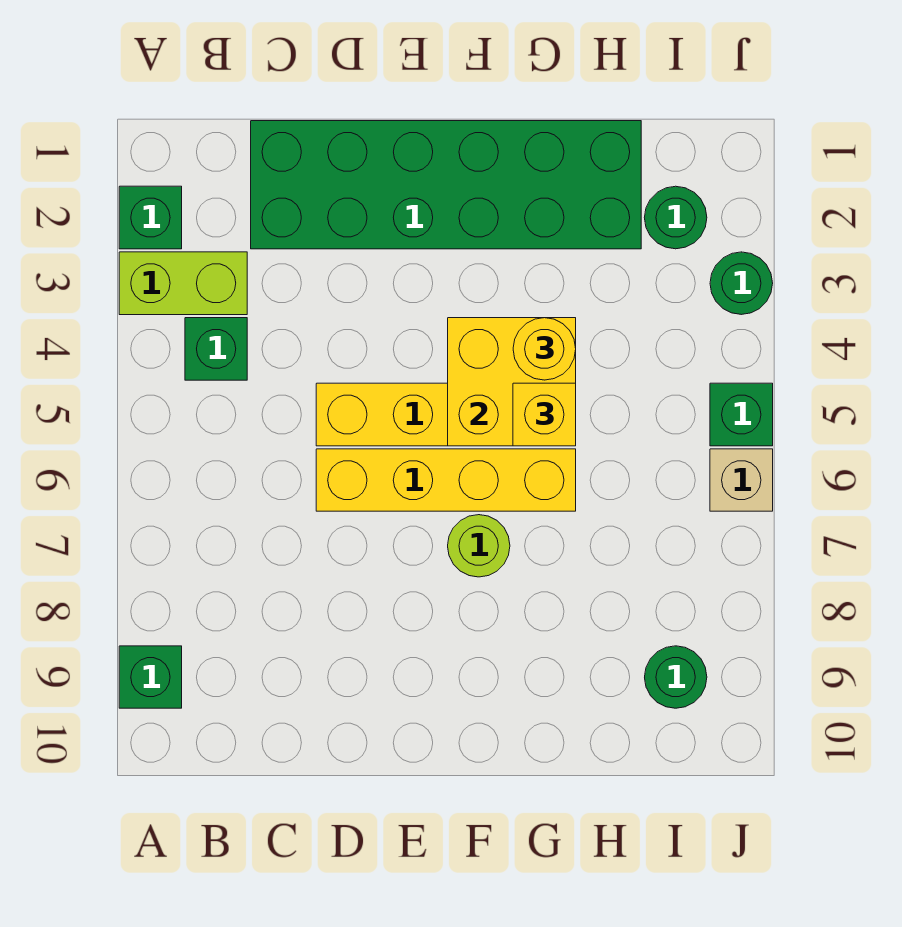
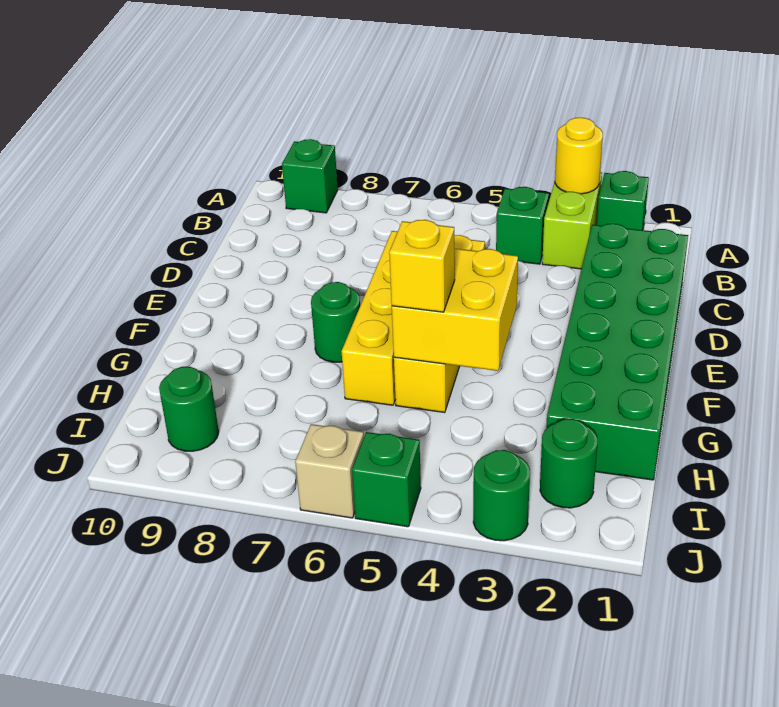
lime 1x1 round brick [448,515,510,577] -> green 1x1 round brick [311,282,360,362]
yellow 1x1 round brick [513,318,576,380] -> yellow 1x1 round brick moved to [555,118,603,194]

